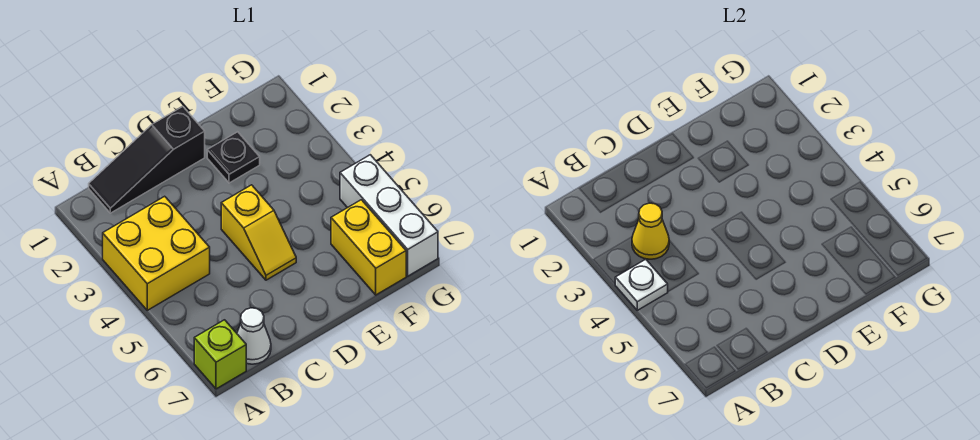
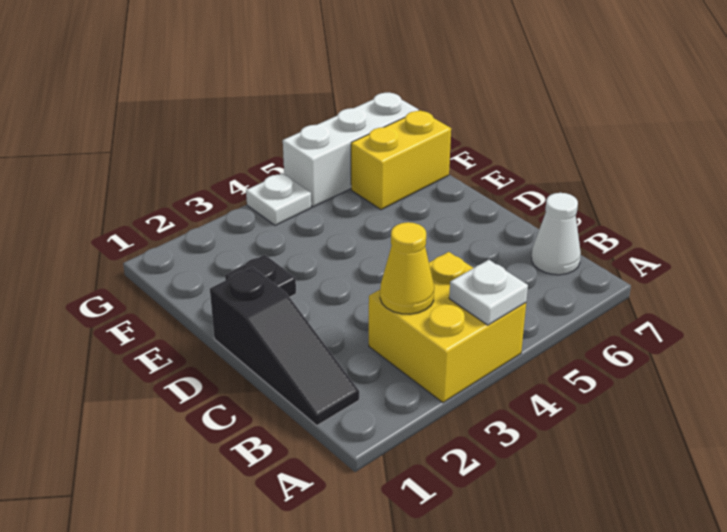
lime 1x1 brick [194,320,246,389] -> none
yellow 1x2 slope [221,185,296,280] -> none
none -> white 1x1 plate [246,173,311,226]

